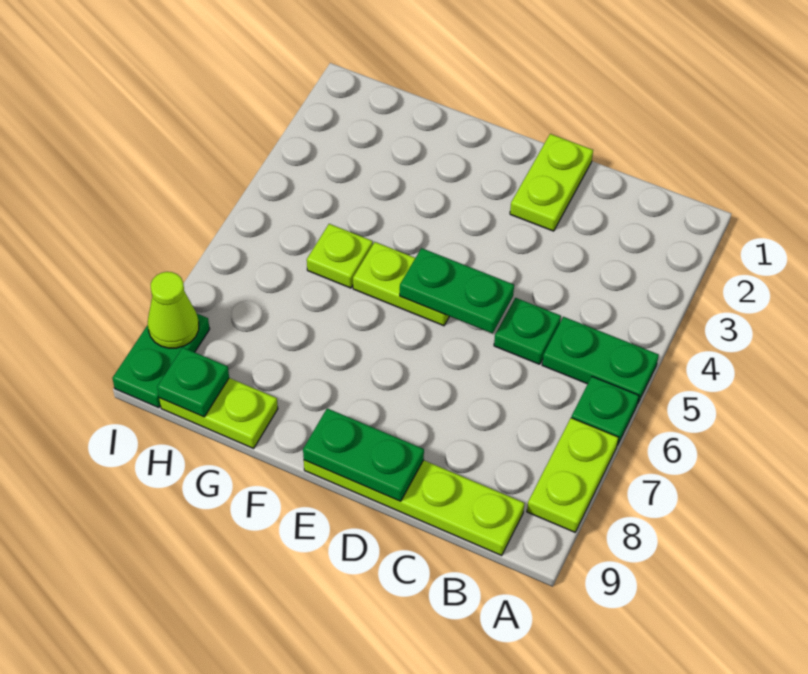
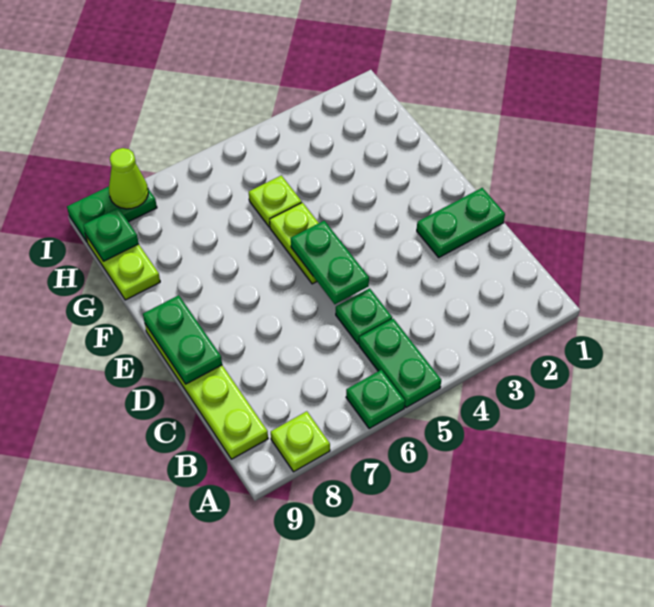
lime 1x2 plate [527,418,619,532] -> lime 1x1 plate [271,411,330,472]
lime 1x2 plate [510,134,593,231] -> green 1x2 plate [417,188,505,257]

